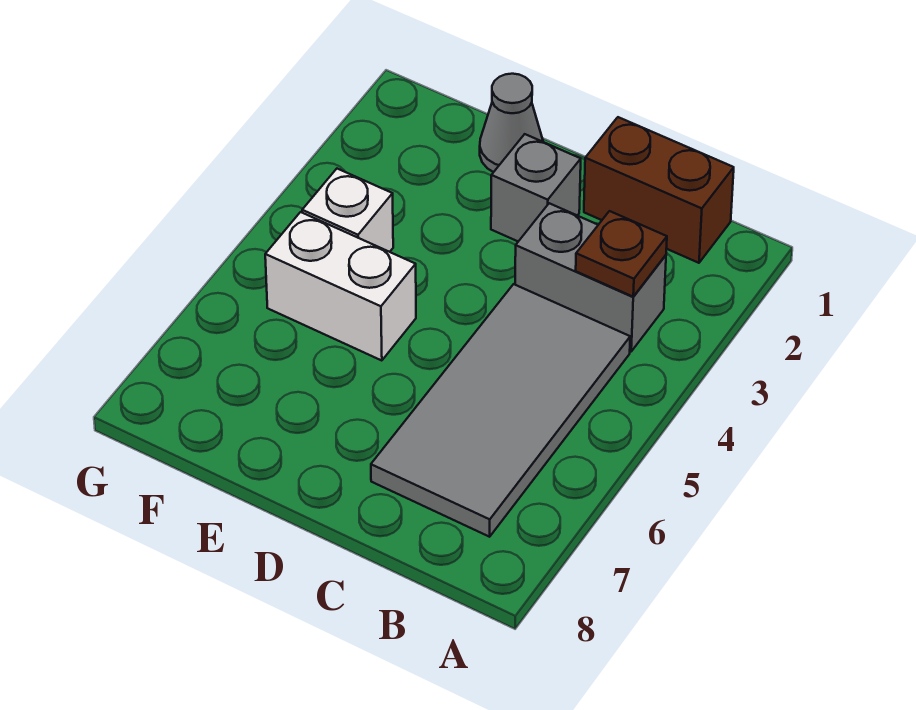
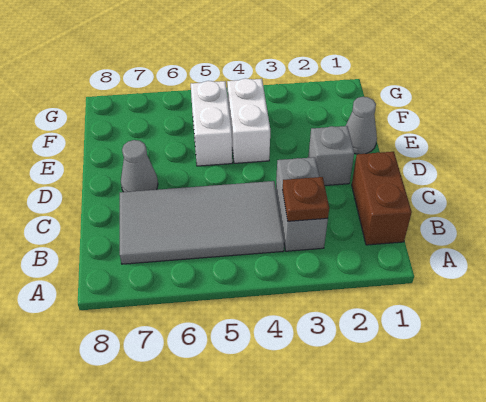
none -> grey 1x1 cone [121,140,158,192]
white 1x1 brick [302,169,393,252] -> white 1x2 brick [227,78,270,163]

